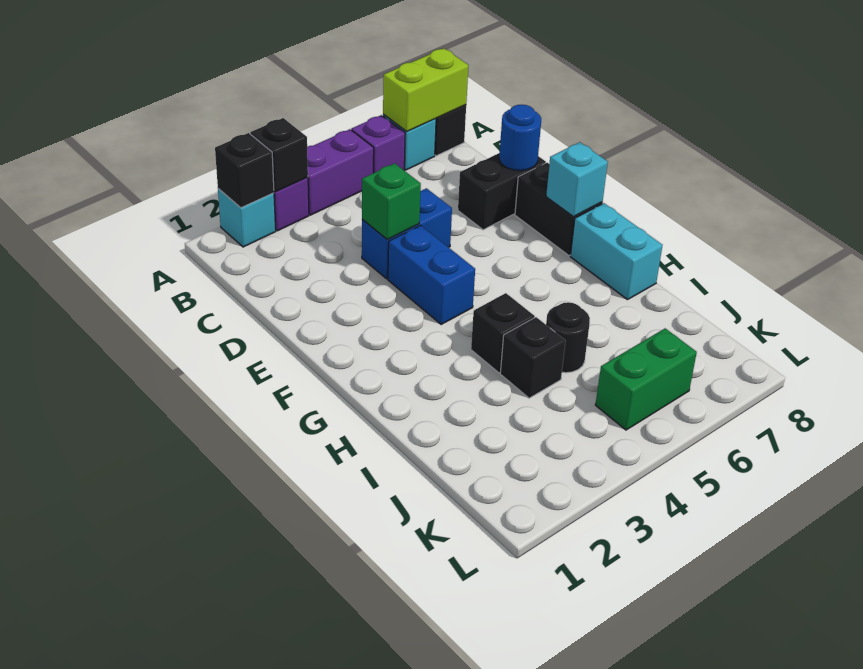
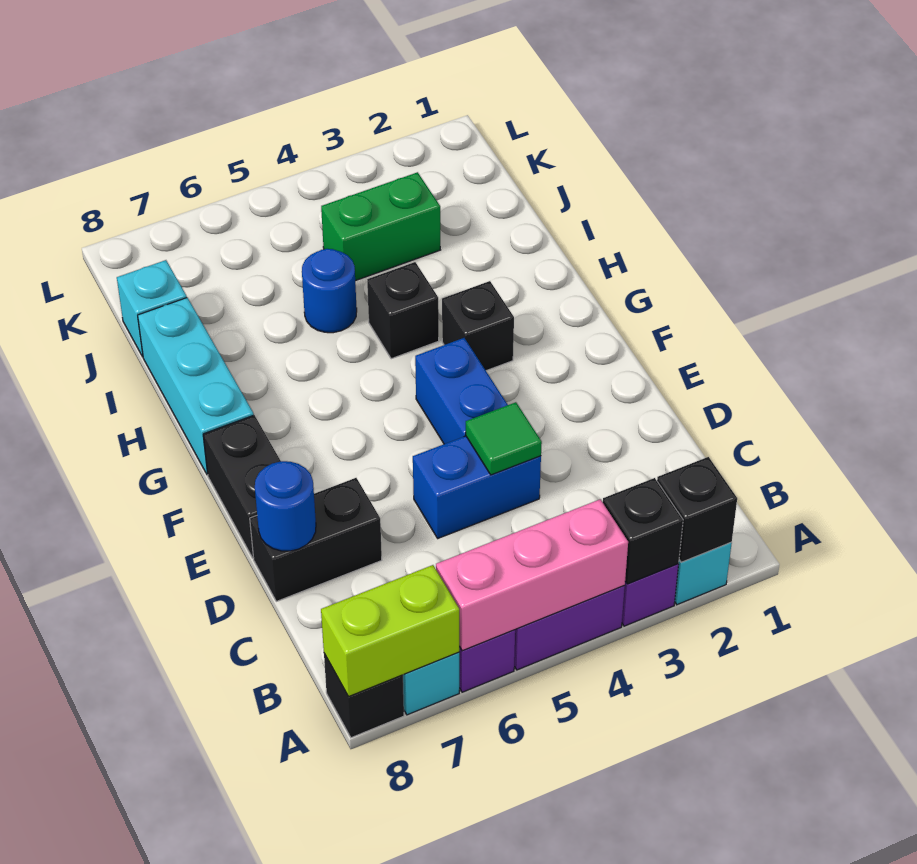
none -> pink 1x3 brick [436,499,628,651]
green 1x1 brick [362,163,421,240] -> green 1x1 tile [466,402,542,475]
cyan 1x1 brick [546,142,608,217] -> cyan 1x1 brick moved to [117,260,187,357]
cyan 1x2 brick [570,203,663,300] -> cyan 1x3 brick [138,298,254,475]
black 1x1 brick [500,317,566,398] -> black 1x1 brick moved to [442,281,514,371]
black 1x1 round brick [546,302,590,373] -> blue 1x1 round brick [302,249,357,333]
green 1x2 brick [595,328,697,430] -> green 1x2 brick moved to [321,172,440,281]

